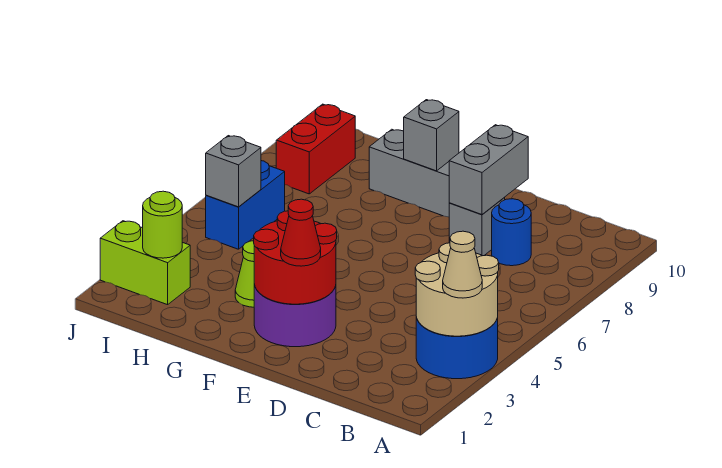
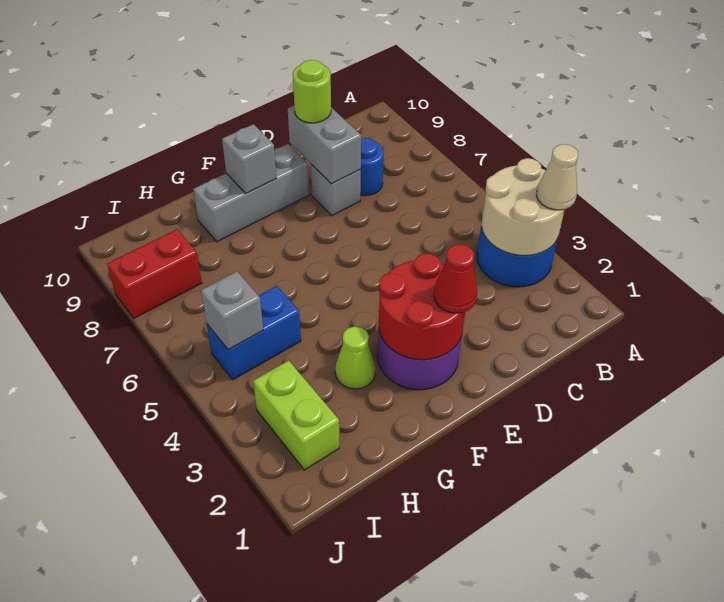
lime 1x2 brick [100,221,190,305] -> lime 1x2 brick turned to [253,361,339,470]
lime 1x1 round brick [143,191,182,258] -> lime 1x1 round brick moved to [293,60,331,123]
blue 1x2 brick [206,161,285,249] -> blue 1x2 brick turned to [207,286,301,380]
red 1x2 brick [276,104,355,194] -> red 1x2 brick turned to [107,229,202,318]

